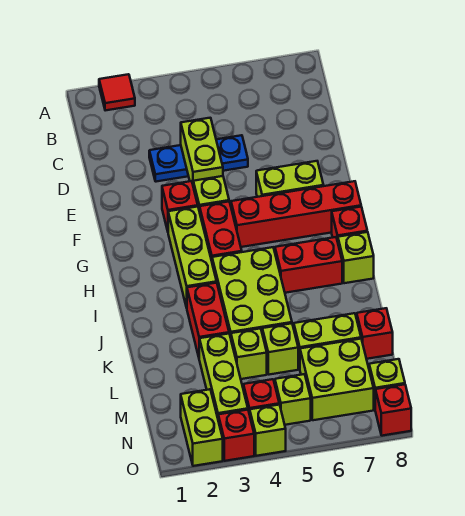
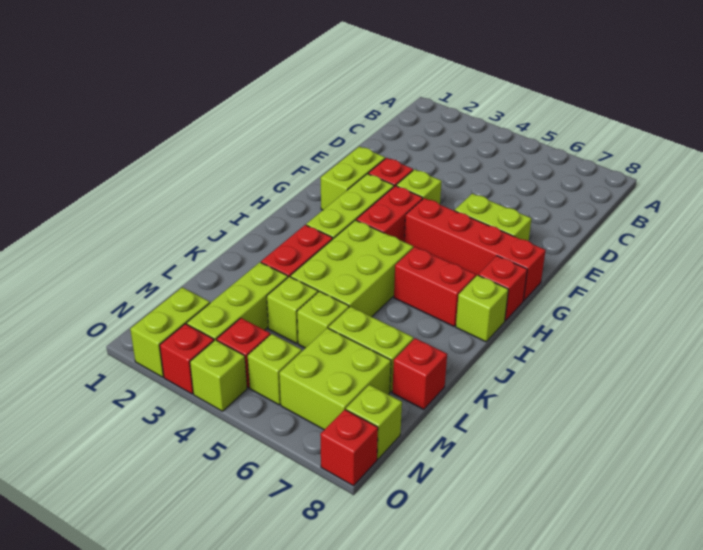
red 1x1 tile [99,74,135,111] -> none
blue 1x3 plate [149,135,248,182] -> none
lime 1x2 brick [181,118,223,184] -> lime 1x2 brick moved to [321,147,385,210]

